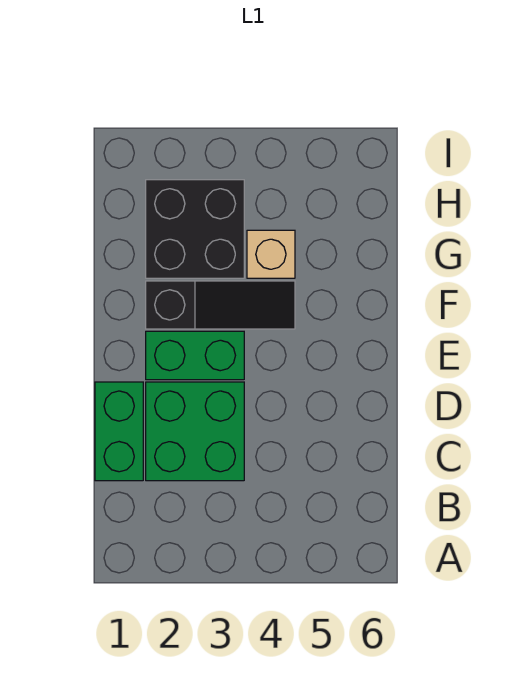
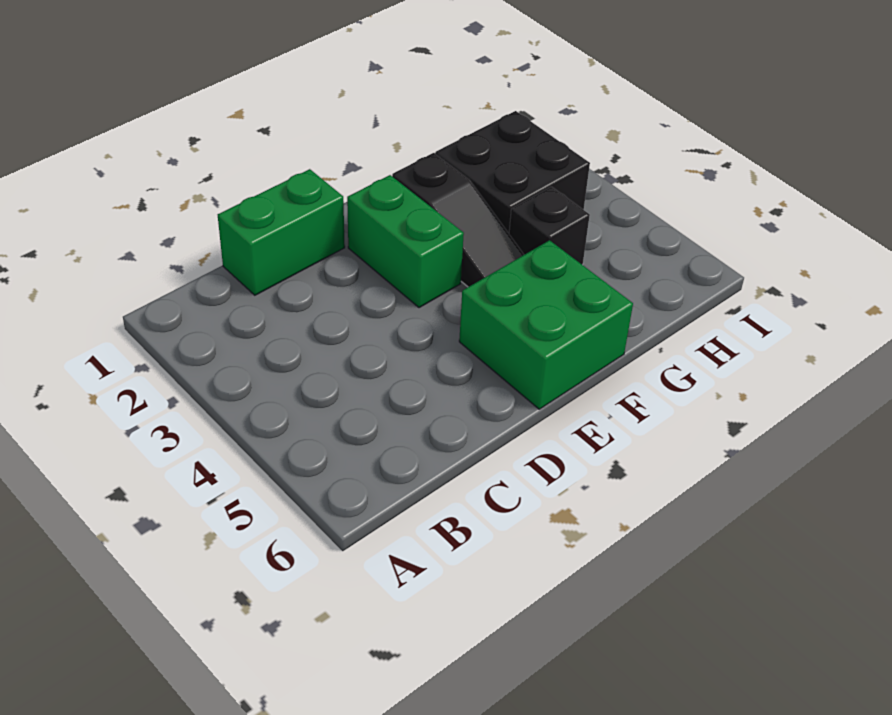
green 2x2 brick [146,382,244,481] -> green 2x2 brick moved to [459,240,633,409]
tan 1x1 brick [247,230,295,278] -> black 1x1 brick [509,187,590,265]

